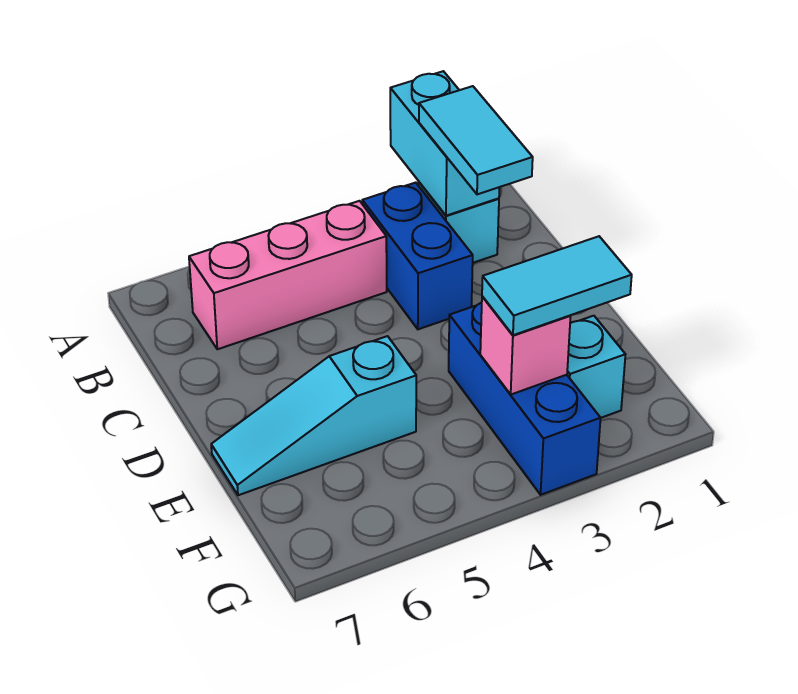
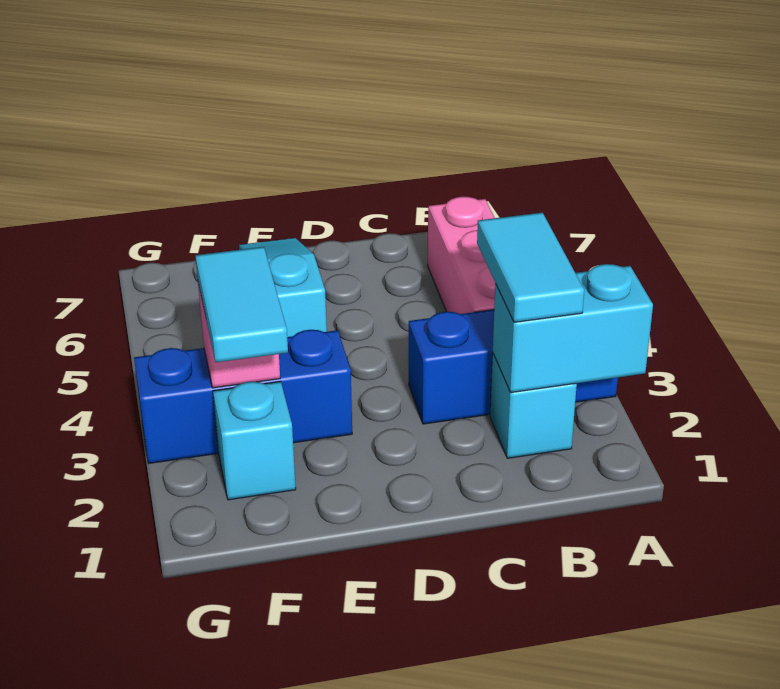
cyan 1x2 tile [419,86,533,194] -> cyan 1x2 tile turned to [477,212,584,322]
blue 1x2 brick [362,183,473,329] -> blue 1x3 brick [409,310,618,424]

